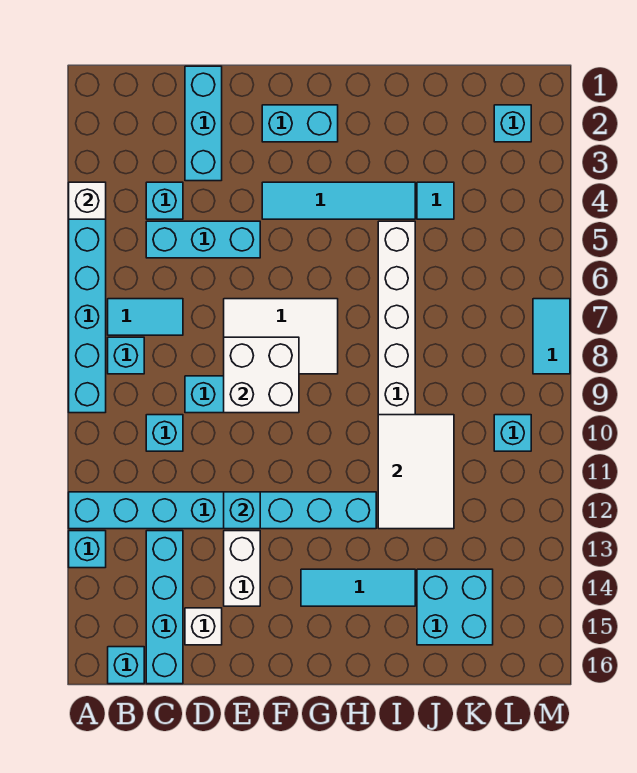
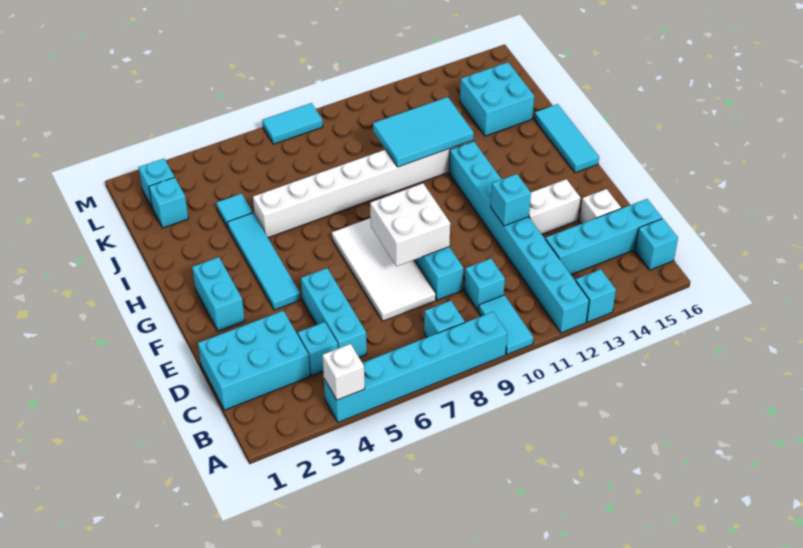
cyan 1x2 tile [108,299,183,335] -> cyan 1x2 tile moved to [479,295,533,354]
cyan 1x3 brick [185,66,222,181] -> cyan 2x3 brick [198,311,310,410]
white 2x3 tile [224,299,338,374] -> white 2x4 tile [332,218,436,321]
cyan 1x3 tile [301,569,415,606] -> cyan 1x3 tile moved to [534,104,599,173]
white 2x3 tile [378,415,454,529] -> cyan 2x3 tile [373,97,474,167]
cyan 1x1 brick [494,415,531,451] -> cyan 1x1 brick moved to [149,177,188,228]

